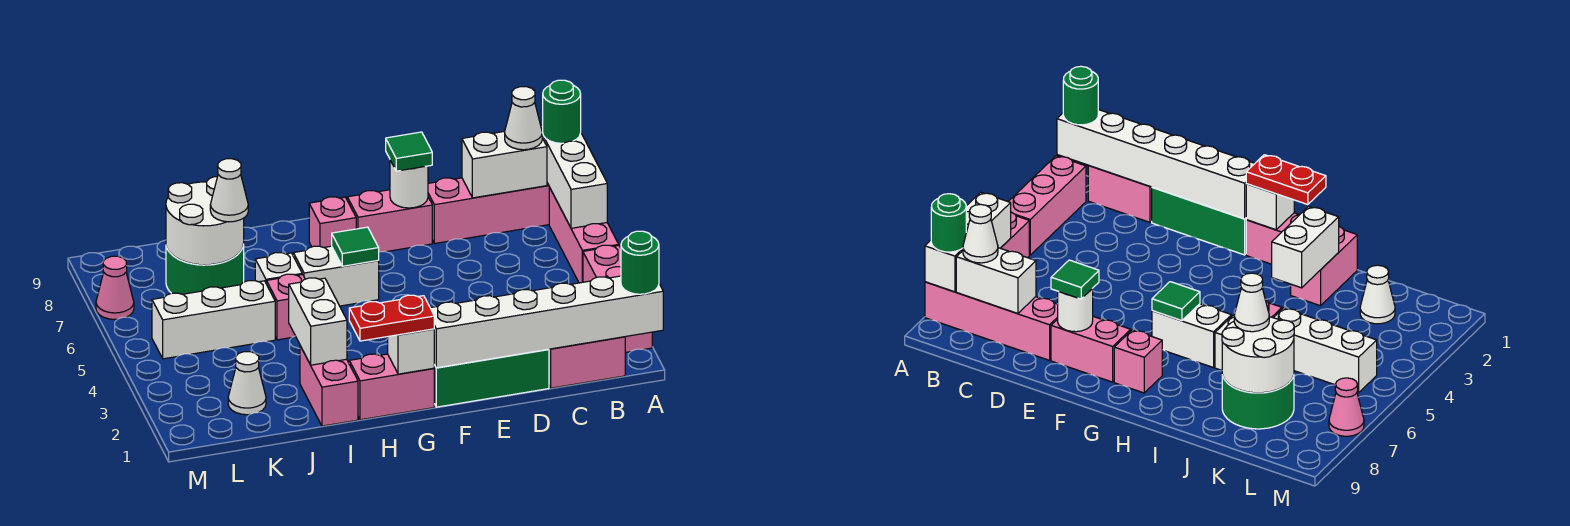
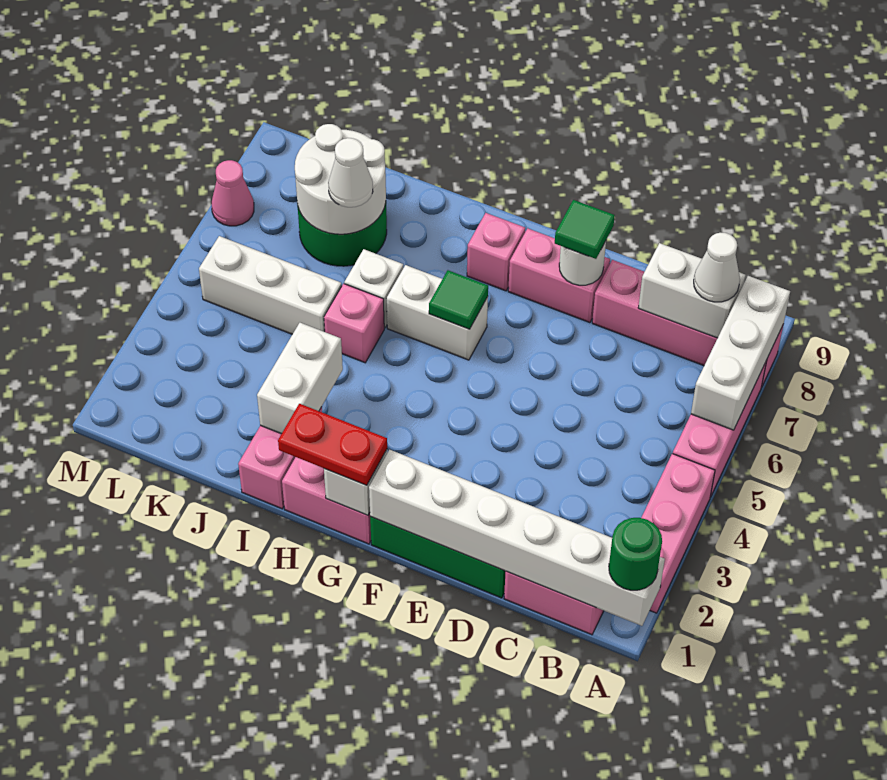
green 1x1 round brick [543,80,581,143] -> none
white 1x1 cone [228,352,266,415] -> none

